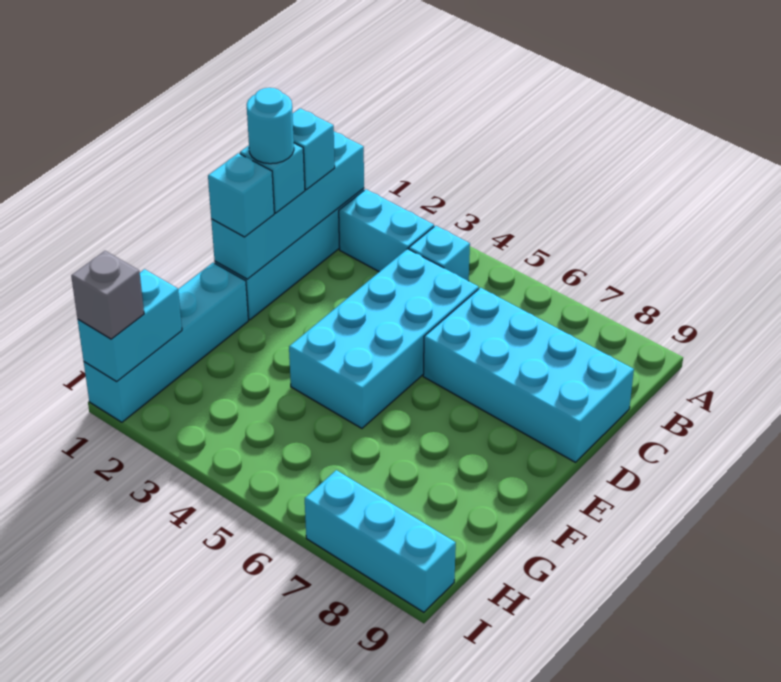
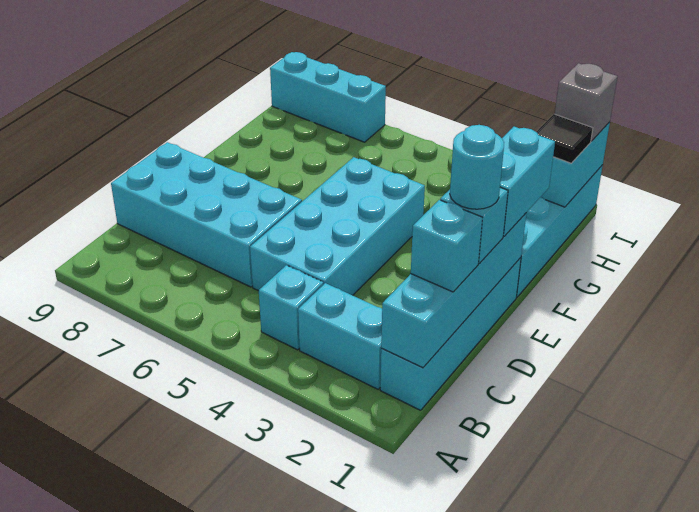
cyan 1x1 brick [208,153,274,237] -> cyan 1x2 brick [500,127,555,236]
none -> black 1x1 tile [537,114,593,163]

